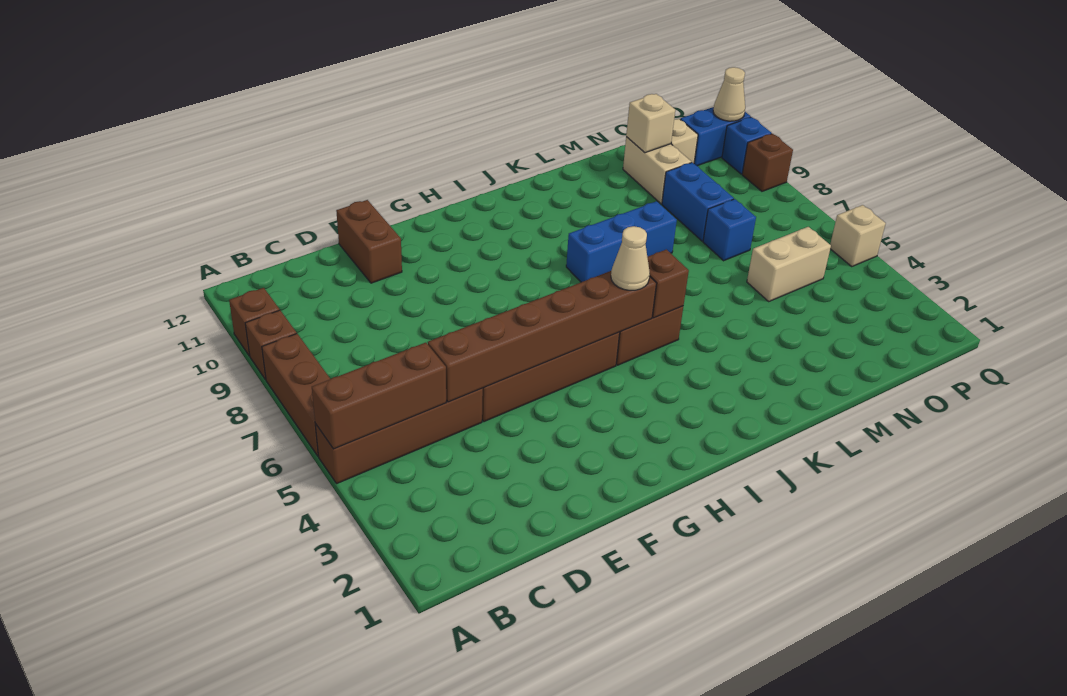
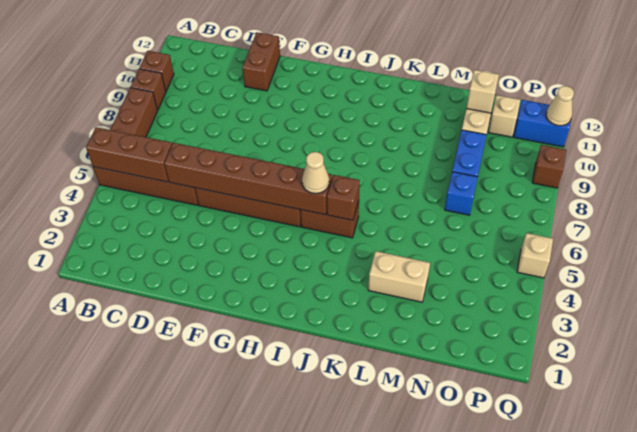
blue 1x3 brick [566,201,677,282] -> none
tan 1x2 brick [747,227,831,301] -> tan 1x2 brick moved to [368,251,430,302]
blue 1x1 brick [722,117,772,174] -> none

